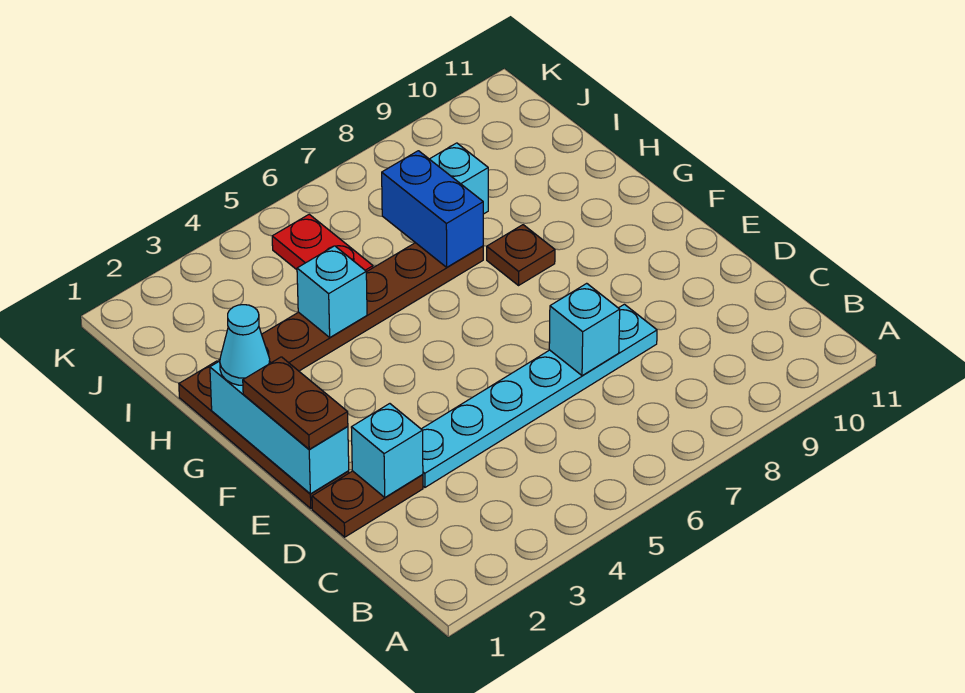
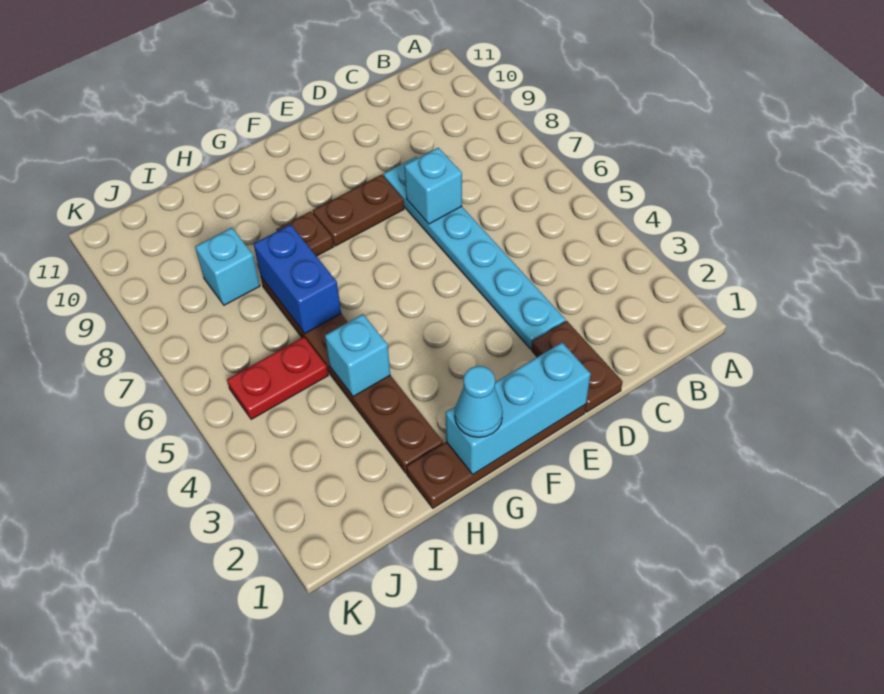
cyan 1x1 brick [351,404,423,497] -> none
brown 1x2 plate [243,357,348,449] -> brown 1x2 plate moved to [313,175,404,246]
blue 1x2 brick [382,151,483,267] -> blue 1x2 brick turned to [254,225,341,333]

